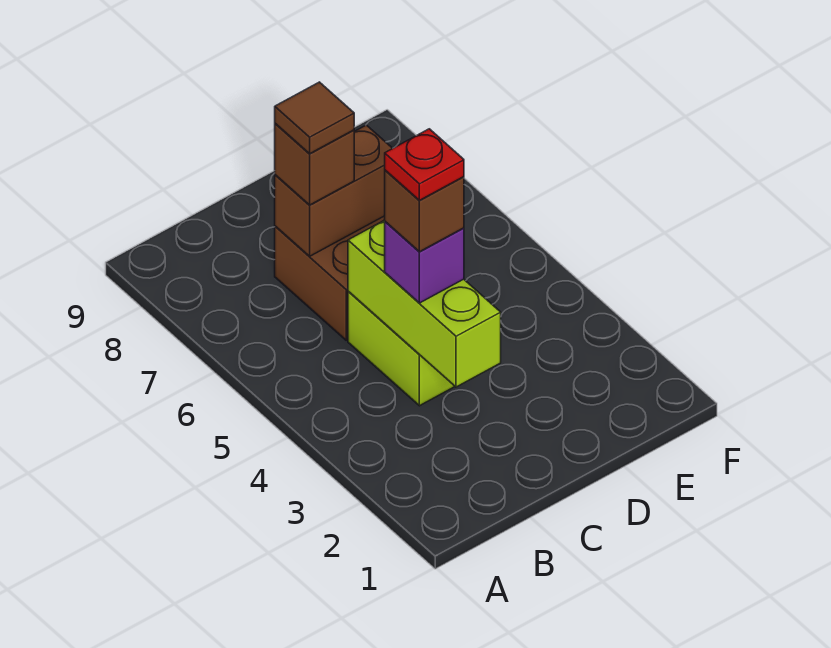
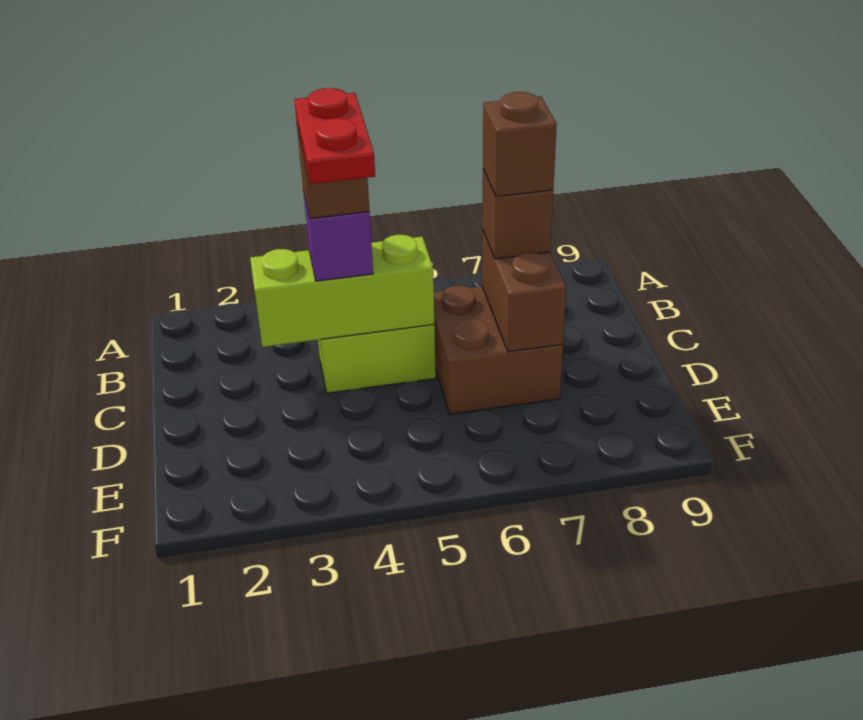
red 1x1 plate [385,129,464,200] -> red 1x2 plate [294,88,375,184]
brown 1x1 tile [275,82,354,154] -> brown 1x1 brick [483,92,557,197]

